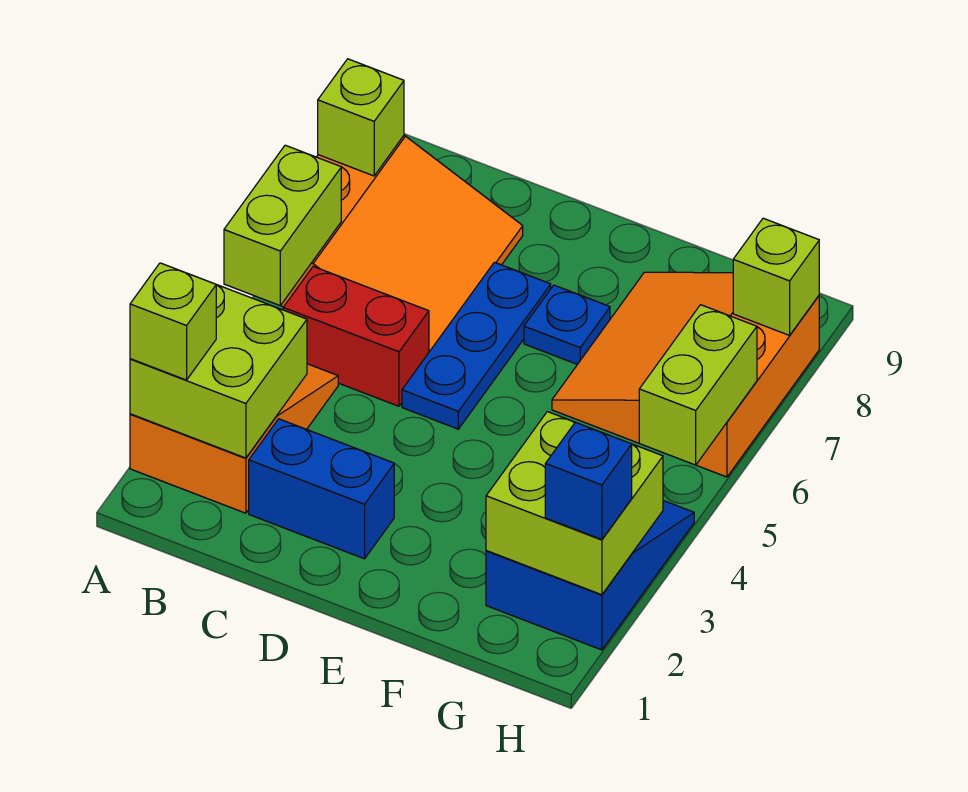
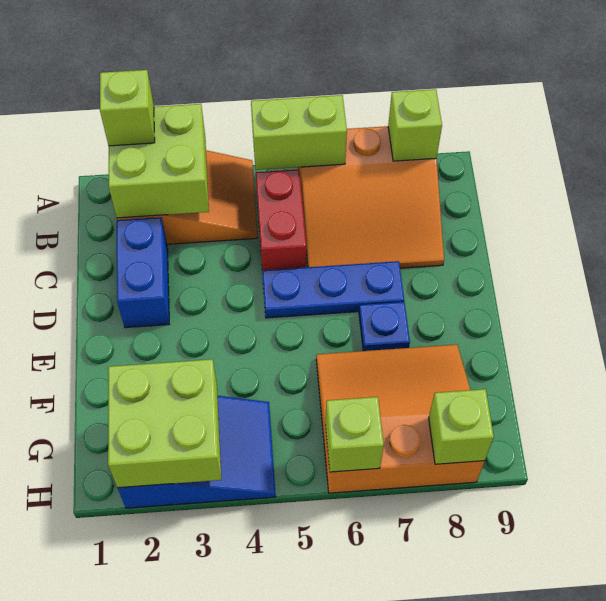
blue 1x1 brick [545,422,632,540] -> none
lime 1x2 brick [639,305,757,465] -> lime 1x1 brick [325,397,384,472]

